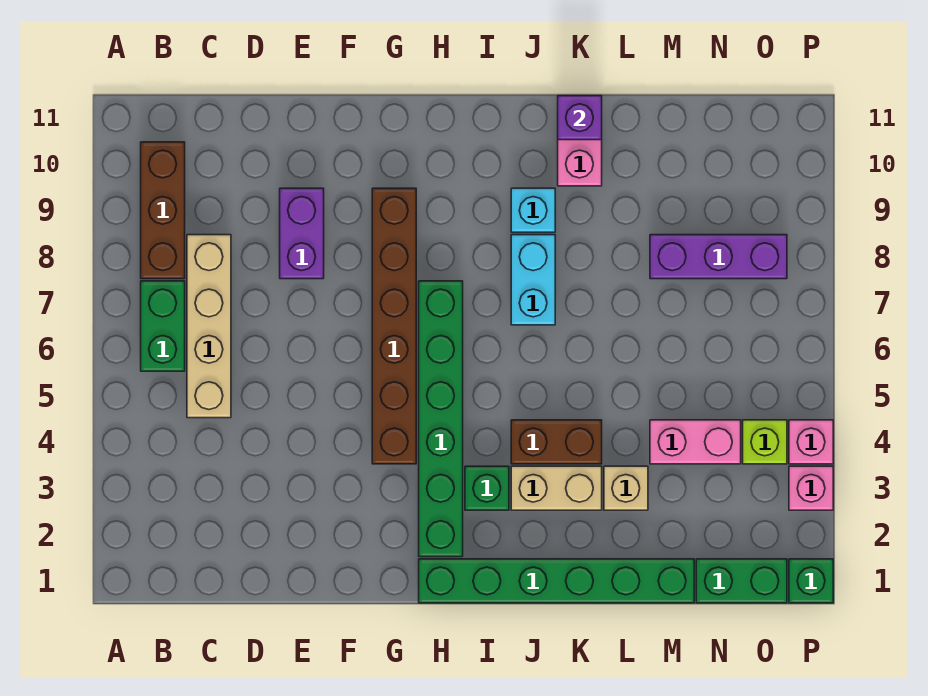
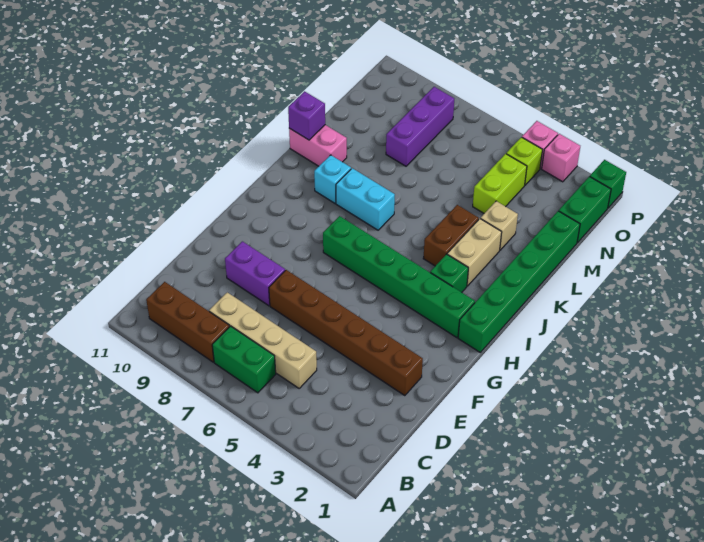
brown 1x6 brick [372,188,416,464] -> brown 1x6 brick moved to [269,270,423,396]
pink 1x2 brick [650,420,741,464] -> lime 1x2 brick [473,154,527,213]

